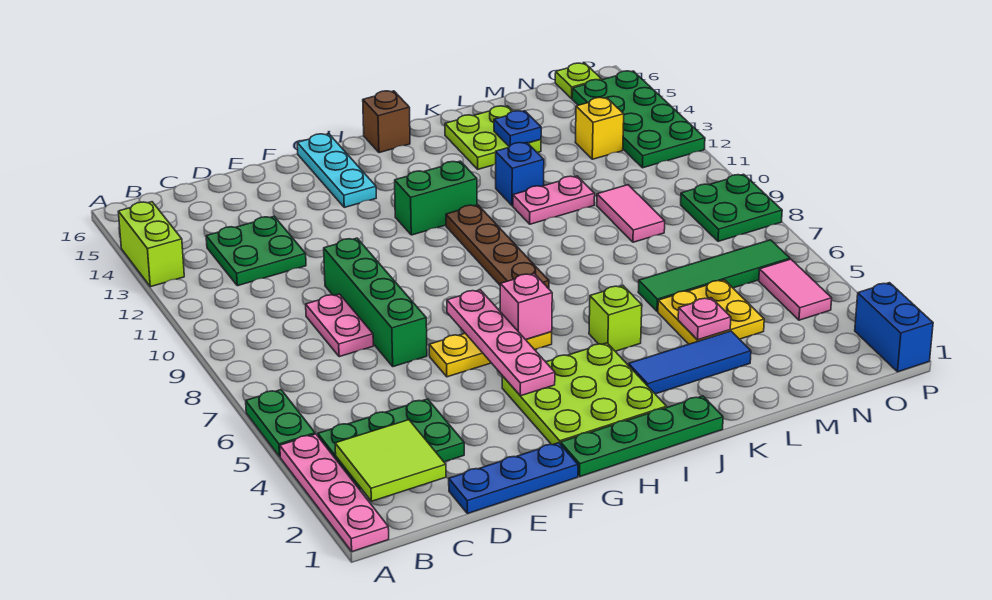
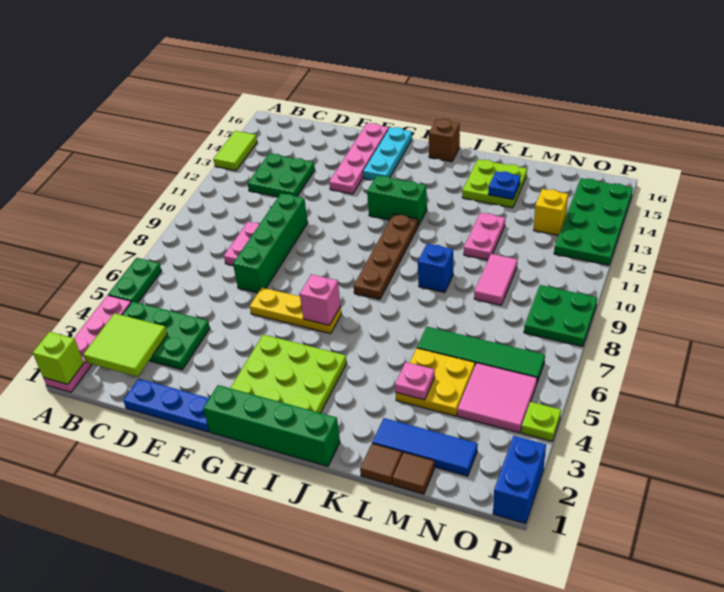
lime 1x2 brick [118,202,184,287] -> lime 1x2 tile [213,131,257,171]
green 1x4 plate [561,396,723,476] -> green 1x4 brick [203,385,340,466]
pink 1x4 plate [447,290,555,396] -> pink 1x4 plate moved to [329,123,389,194]
blue 1x3 tile [629,331,751,394] -> blue 1x3 tile moved to [372,418,478,476]
lime 1x1 brick [589,285,642,351] -> lime 1x1 brick moved to [33,332,84,384]
pink 1x2 plate [513,176,595,224] -> pink 1x2 plate turned to [464,213,505,260]
blue 1x1 brick [496,142,544,206] -> blue 1x1 brick moved to [418,244,453,292]
none -> brown 1x1 tile [360,443,402,485]
none -> brown 1x1 tile [392,452,435,494]
pink 1x2 tile [759,259,832,320] -> pink 2x2 tile [457,363,537,433]
lime 1x1 plate [555,63,602,99] -> lime 1x1 plate moved to [521,402,561,441]

